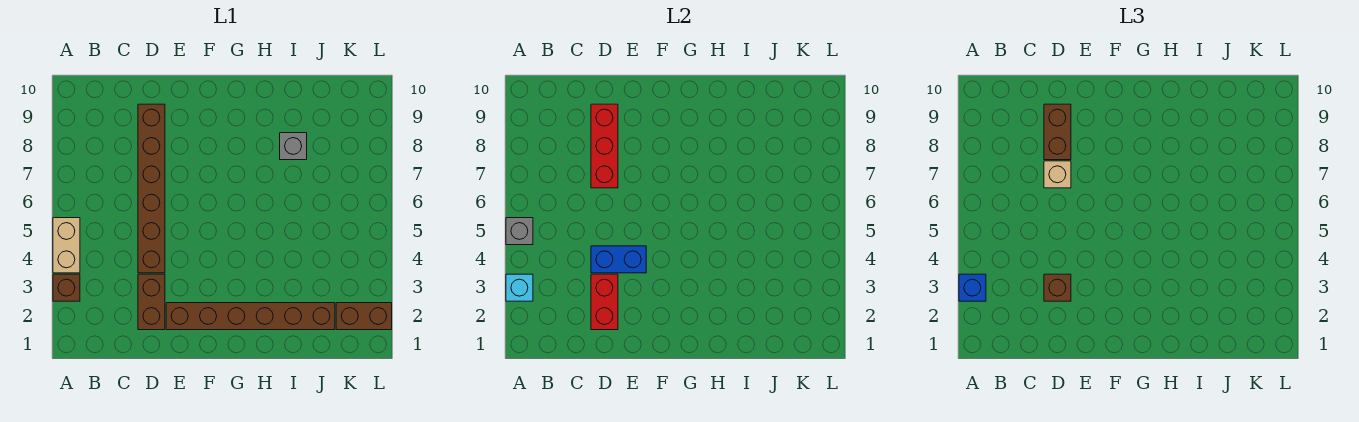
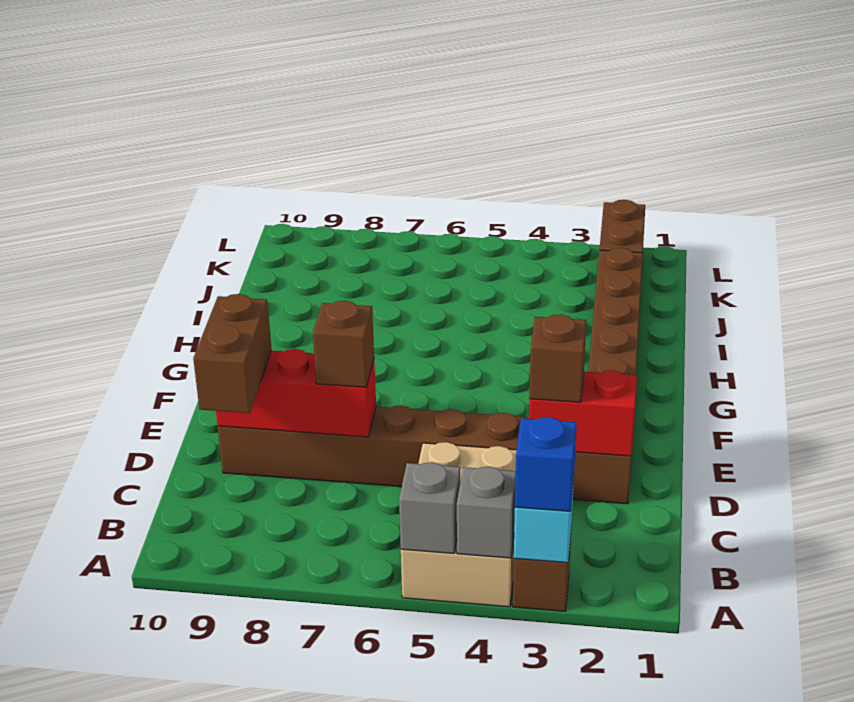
tan 1x2 brick [53,218,80,273] -> tan 2x3 brick [401,442,517,607]
blue 1x2 brick [591,246,646,273] -> none
tan 1x1 brick [1044,161,1071,188] -> brown 1x1 brick [313,301,374,387]
brown 1x2 brick [1044,104,1071,160] -> brown 1x2 brick turned to [193,294,272,413]
grey 1x1 brick [280,133,307,160] -> grey 1x1 brick moved to [457,467,516,558]

